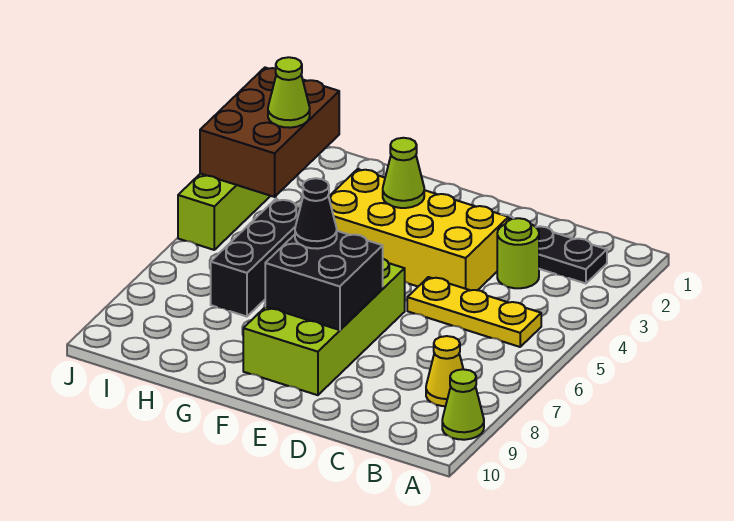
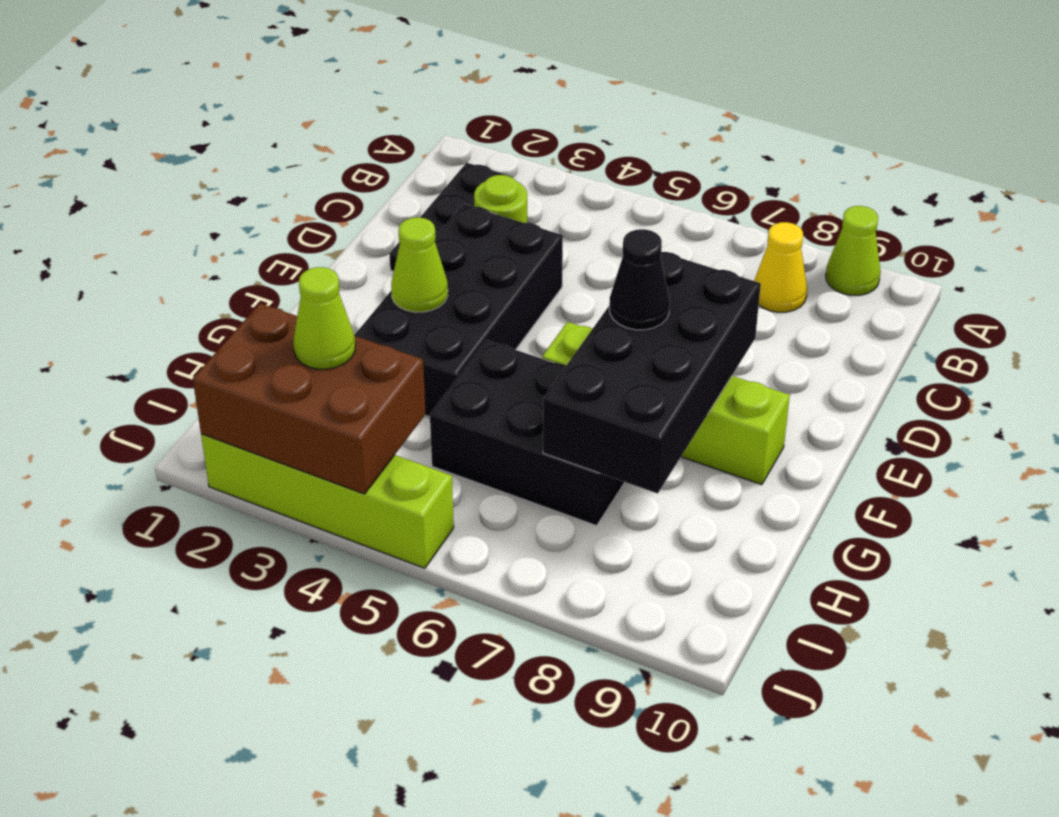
yellow 1x3 plate [407,277,541,347] -> none
yellow 2x4 brick [329,169,509,290] -> black 2x4 brick [355,204,563,417]
lime 2x4 brick [243,259,405,395] -> lime 1x4 brick [542,322,790,485]
black 2x2 brick [265,231,383,330] -> black 2x4 brick [543,252,761,493]
black 1x3 brick [211,199,300,316] -> black 2x3 brick [430,340,625,526]

